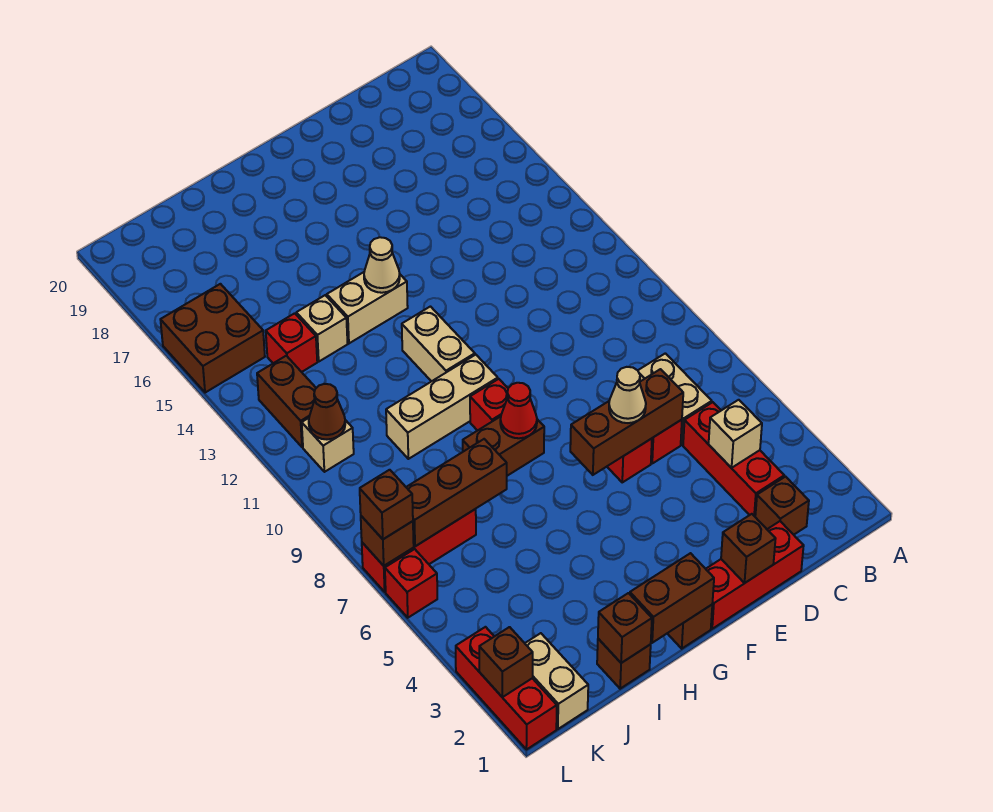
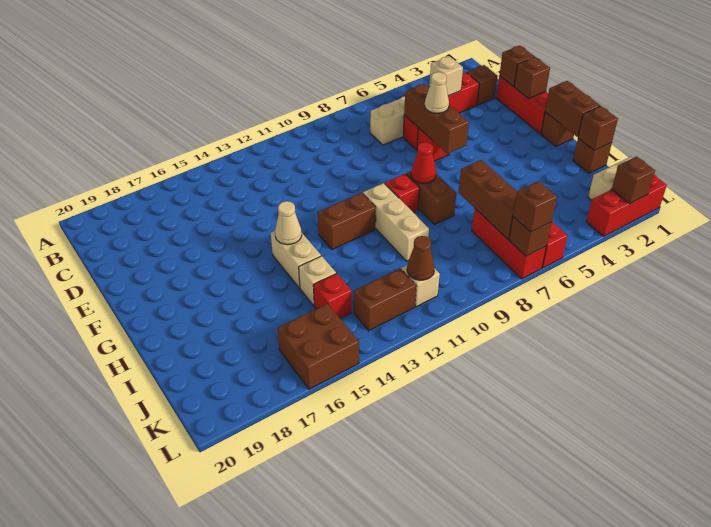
none -> brown 1x1 brick [499,46,534,87]
tan 1x2 brick [402,307,475,382] -> brown 1x2 brick [318,193,376,250]

